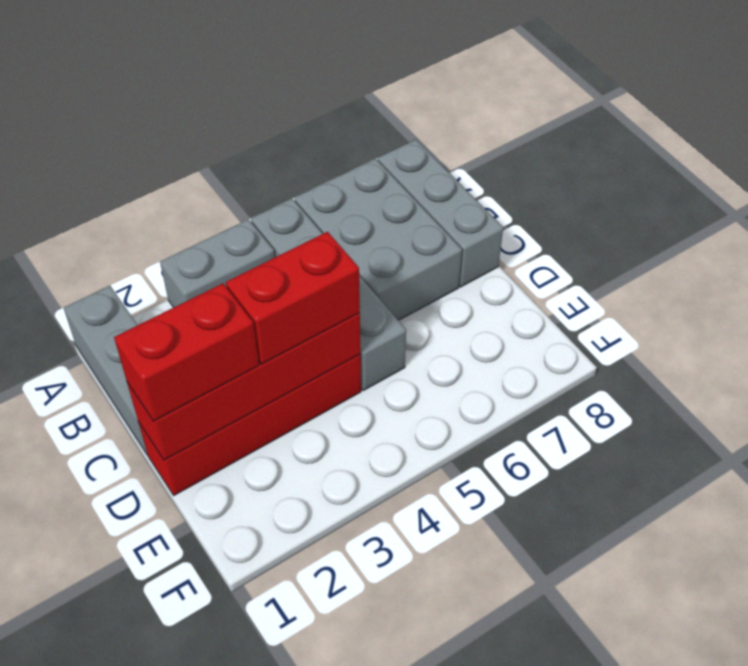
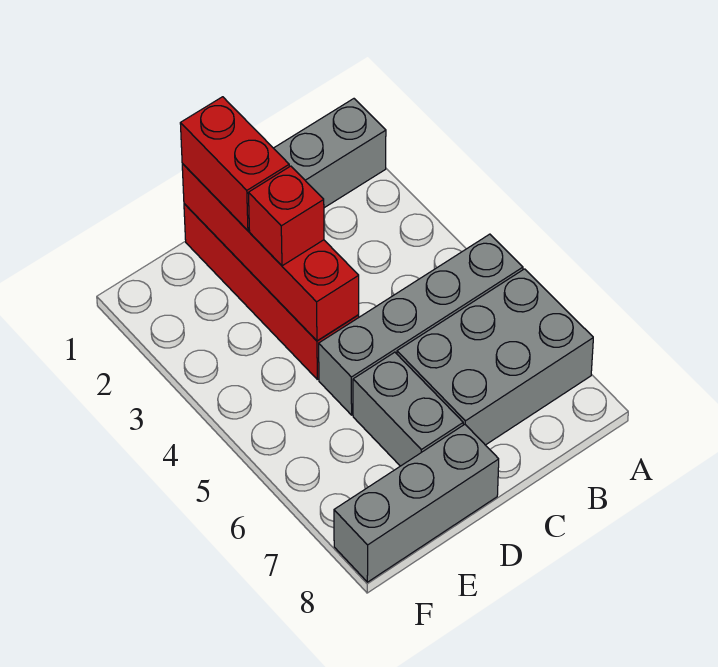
grey 1x2 brick [160,219,275,308] -> grey 1x2 brick moved to [353,352,463,466]
grey 1x3 brick [378,140,503,287] -> grey 1x3 brick moved to [334,424,499,582]
red 1x2 brick [226,232,360,364] -> red 1x1 brick [248,166,324,266]

